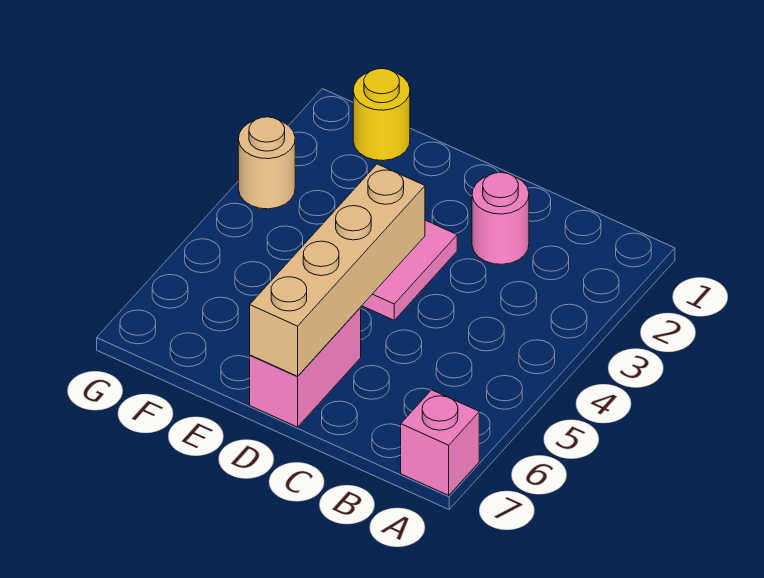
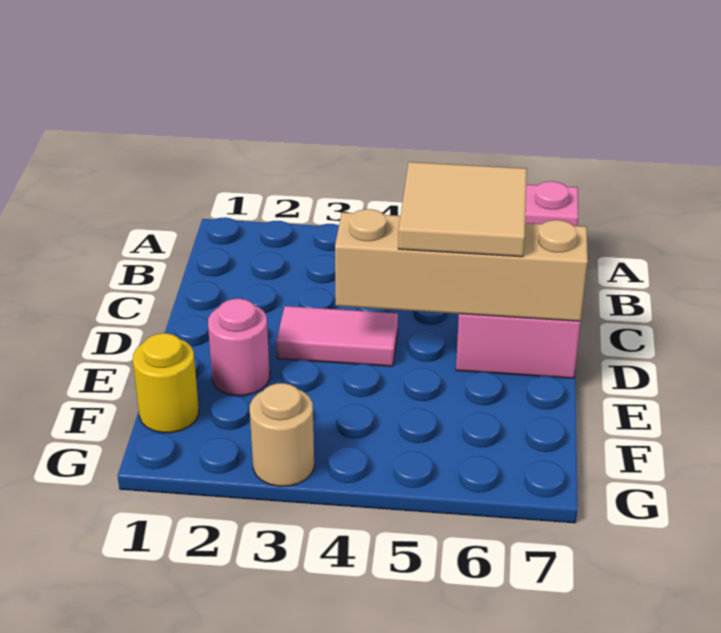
pink 1x1 round brick [472,172,529,264] -> pink 1x1 round brick moved to [208,299,270,396]
none -> tan 2x2 tile [398,162,527,257]

